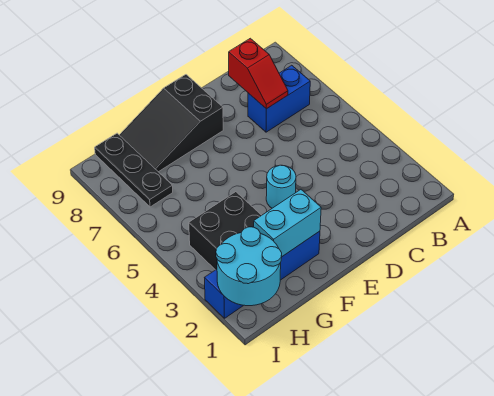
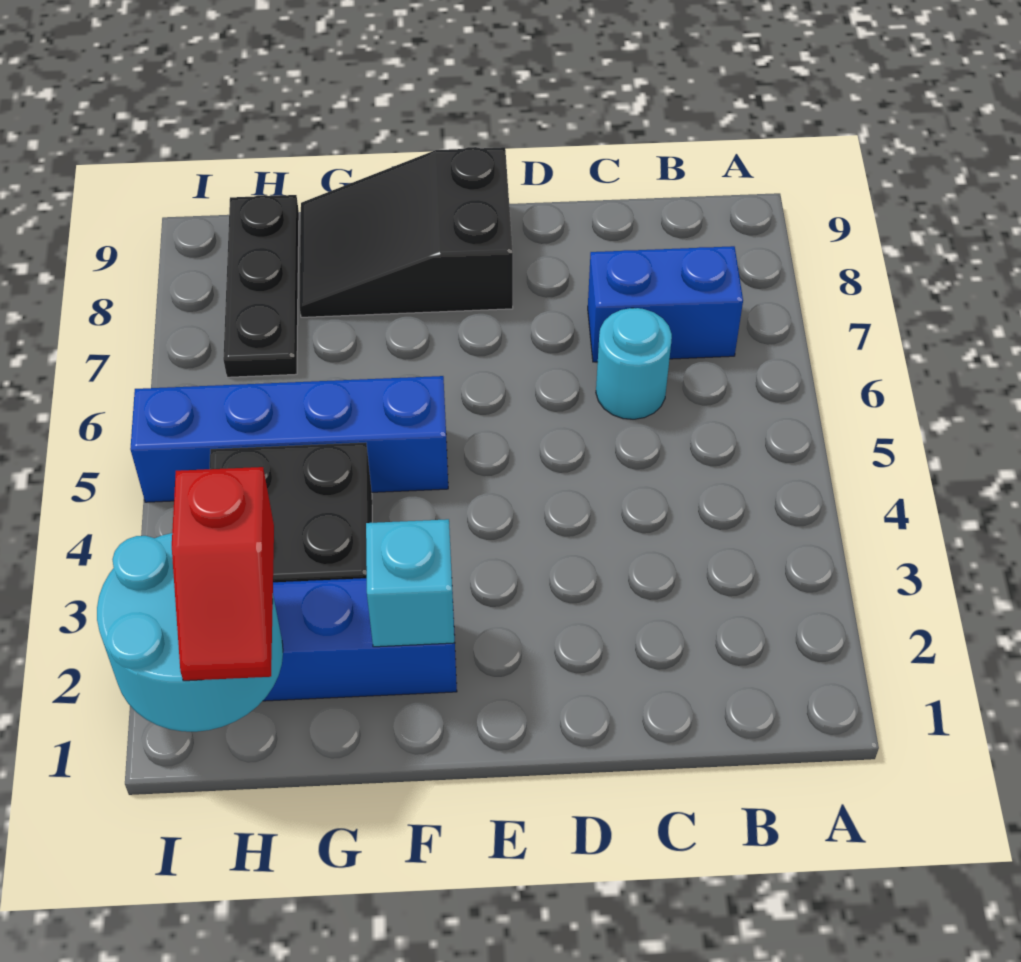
red 1x2 slope [229,38,288,109] -> red 1x2 slope moved to [172,467,274,681]
cyan 1x1 round brick [266,165,296,208] -> cyan 1x1 round brick moved to [596,308,672,419]
cyan 1x2 brick [254,190,321,256] -> cyan 1x1 brick [366,519,455,647]
none -> blue 1x4 brick [130,376,448,502]

